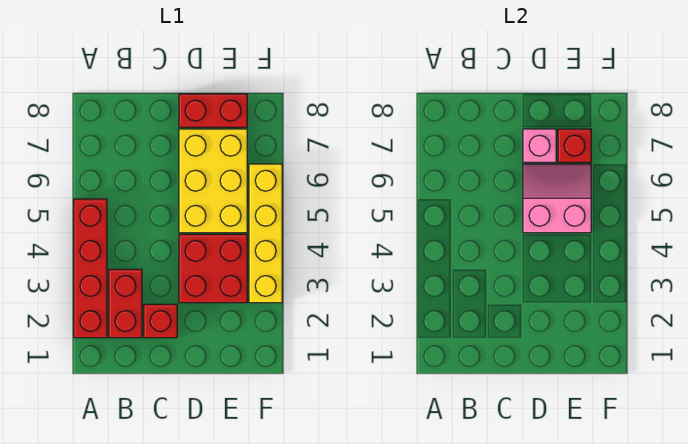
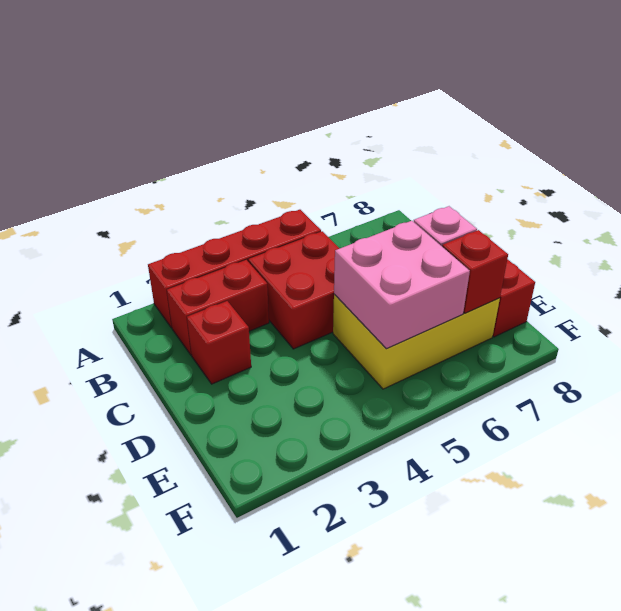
red 2x2 brick [179,234,247,303] -> red 2x2 brick moved to [248,231,340,349]
pink 2x2 slope [523,164,591,233] -> pink 2x2 brick [334,221,470,349]
yellow 1x4 brick [249,164,282,303] -> none

